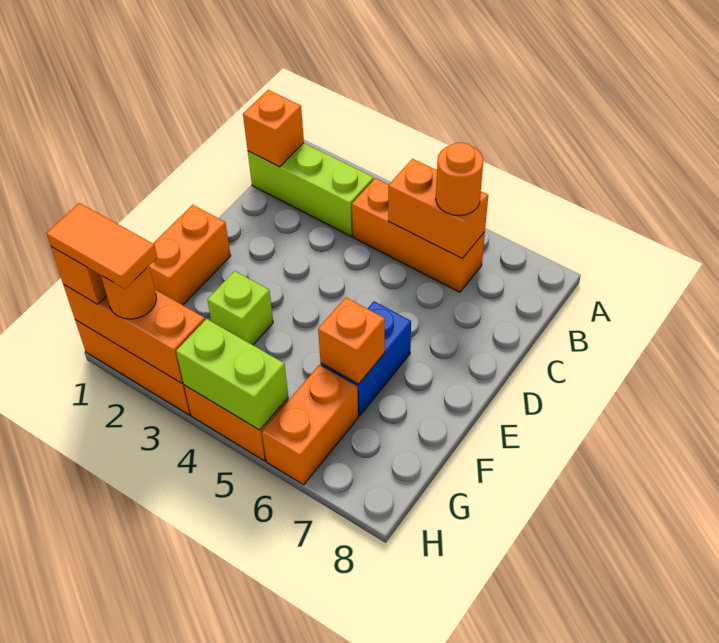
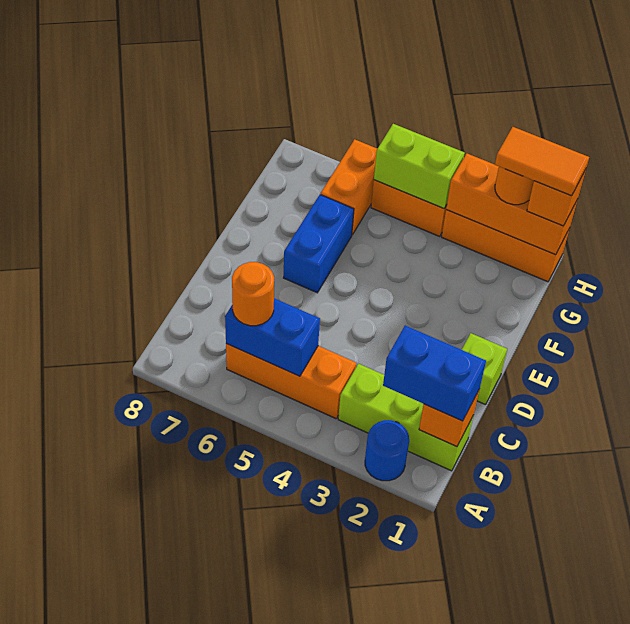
none -> blue 1x1 round brick [365,420,409,481]
none -> blue 1x2 brick [383,326,486,421]
orange 1x2 brick [388,159,488,258] -> blue 1x2 brick [225,298,320,376]
orange 1x2 brick [149,205,231,305] -> none
lime 1x1 brick [207,271,273,345] -> lime 1x1 brick moved to [462,333,507,405]
orange 1x1 brick [318,297,385,384] -> none

